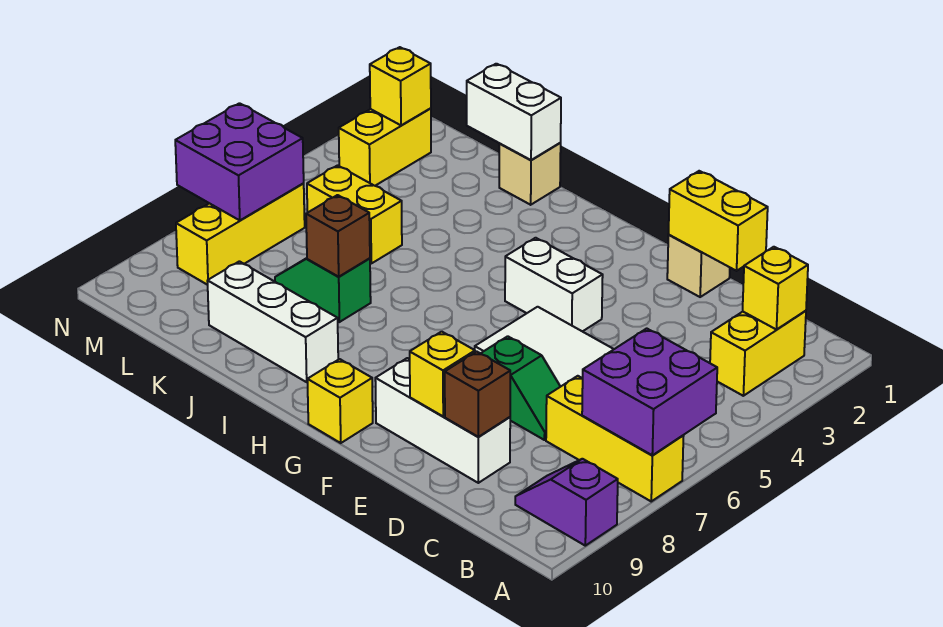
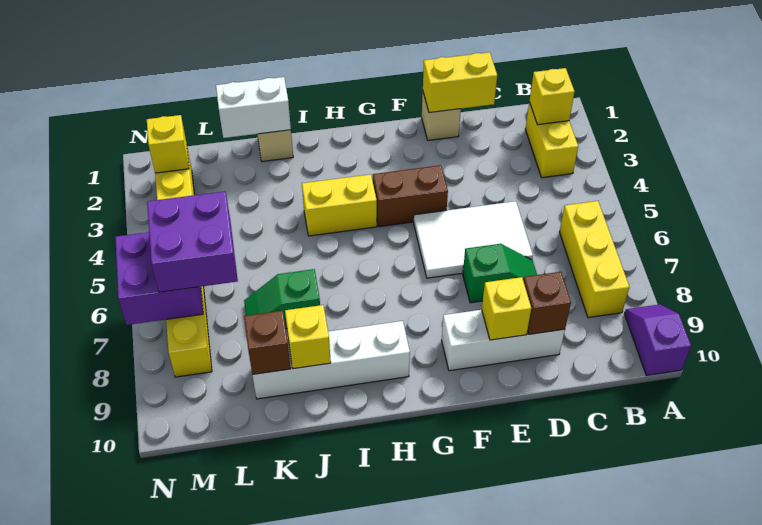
purple 2x2 brick [582,328,717,455] -> purple 2x2 brick moved to [147,191,238,292]
yellow 1x3 brick [546,376,683,501] -> yellow 1x3 brick turned to [560,201,629,318]
purple 1x2 slope [515,459,618,546] -> purple 1x2 slope turned to [625,304,691,376]
white 1x2 brick [505,238,603,332] -> brown 1x2 brick [373,165,448,227]
yellow 1x1 brick [307,359,373,443] -> yellow 1x1 brick moved to [285,305,331,369]
white 1x3 brick [207,261,338,382] -> white 1x4 brick [253,321,410,399]
brown 1x1 brick [306,195,370,277] -> brown 1x1 brick moved to [244,311,291,375]
yellow 1x2 brick [307,165,402,263] -> yellow 1x2 brick moved to [302,174,377,236]

